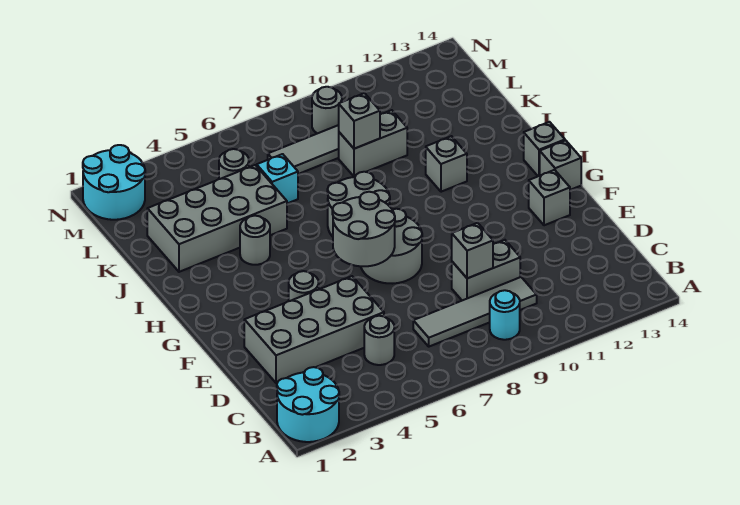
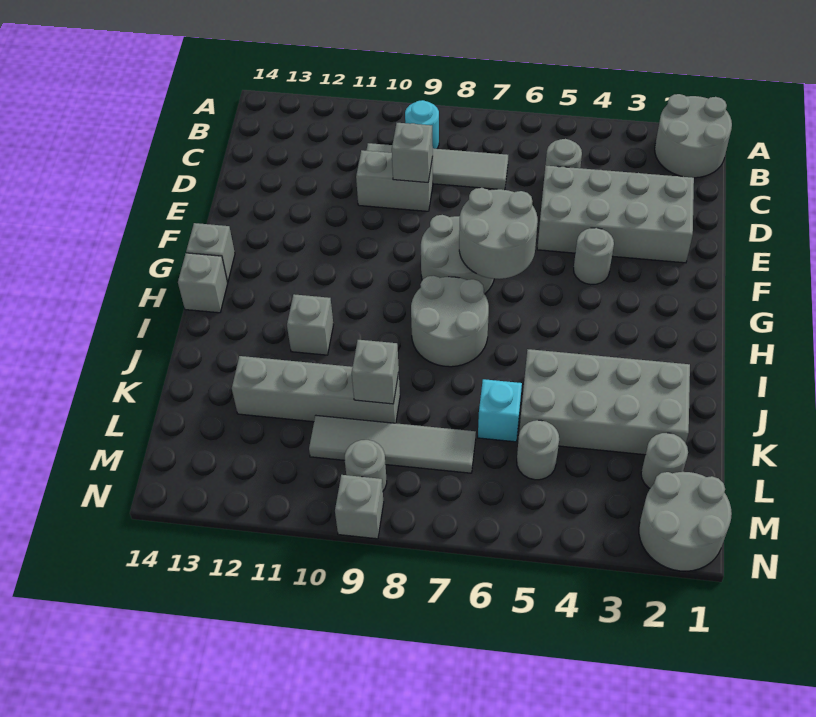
cyan 2x2 round brick [277,367,339,442] -> grey 2x2 round brick [655,94,732,178]
grey 1x1 brick [529,170,570,225] -> grey 1x1 brick moved to [335,475,384,539]
grey 1x1 round brick [240,216,270,265] -> grey 1x1 round brick moved to [641,433,688,488]
grey 1x2 brick [339,110,407,177] -> grey 1x4 brick [232,356,400,423]
cyan 2x2 round brick [83,145,145,220] -> grey 2x2 round brick [639,472,732,571]

